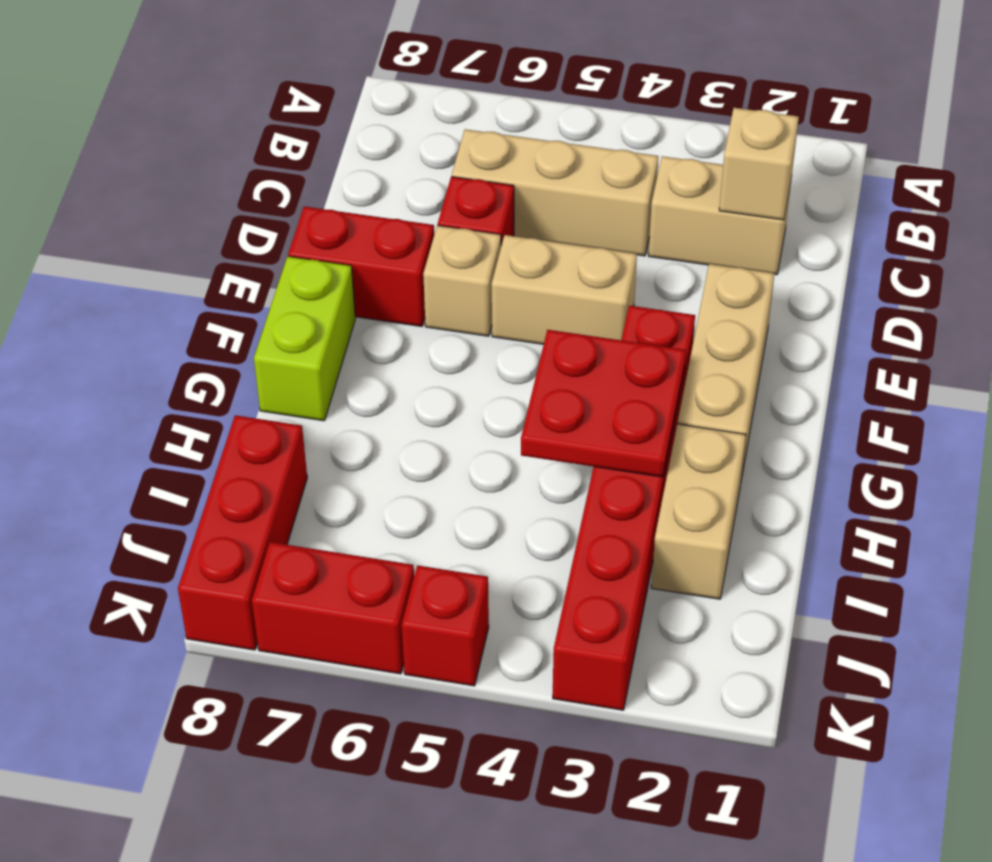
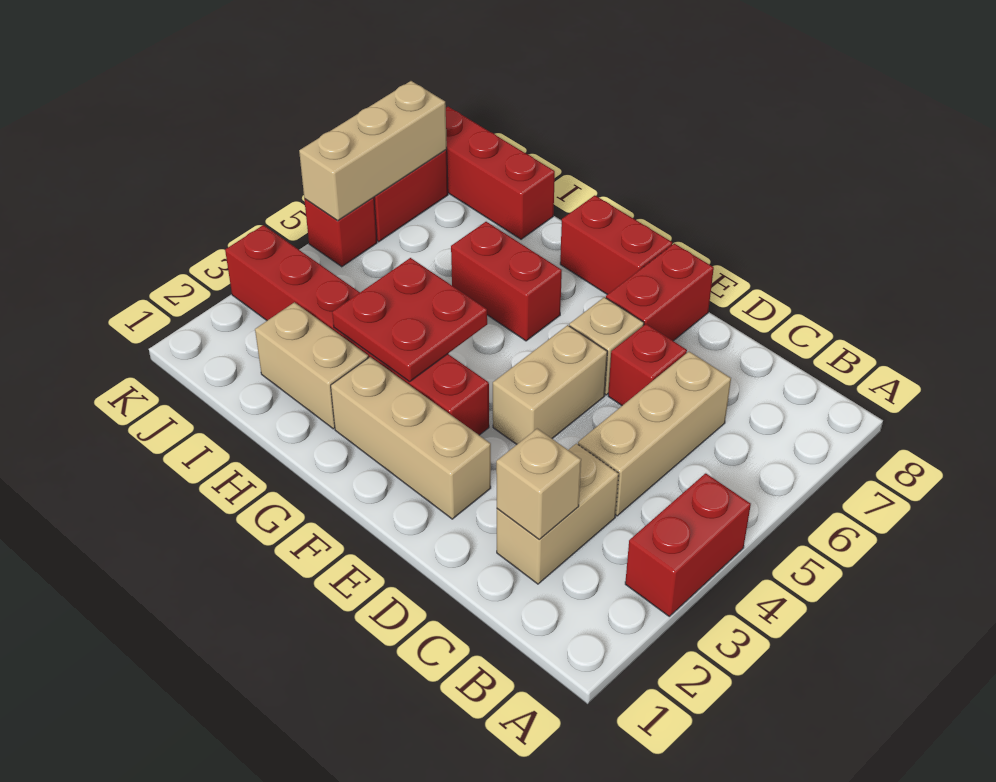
none -> red 1x2 brick [625,473,751,616]
lime 1x2 brick [254,256,355,421] -> red 1x2 brick [560,195,672,295]
none -> red 1x2 brick [451,222,562,341]
none -> tan 1x3 brick [299,81,447,221]

